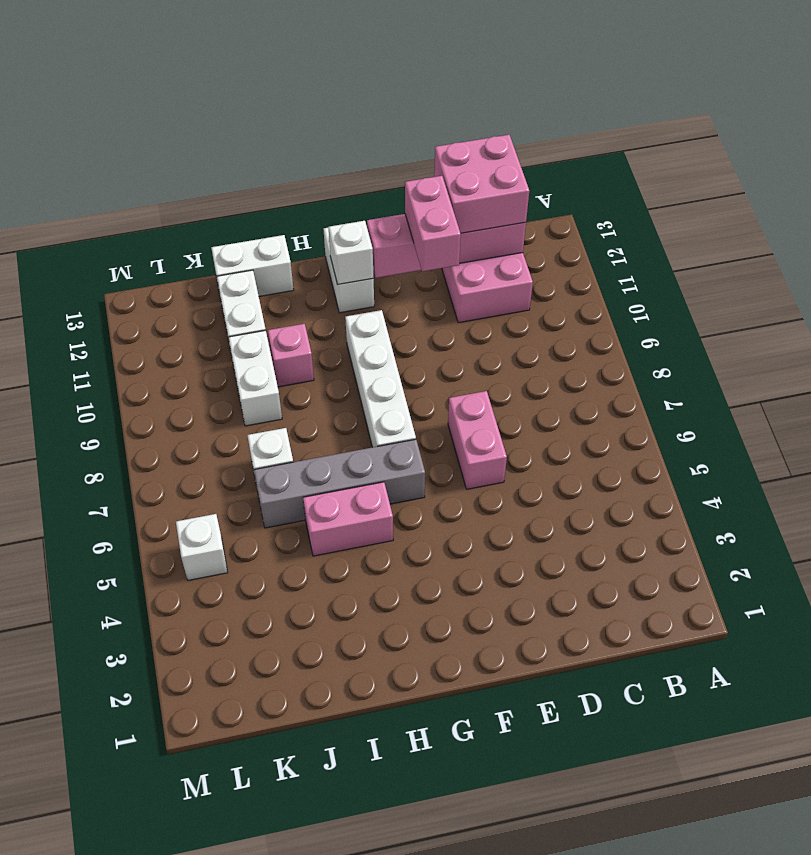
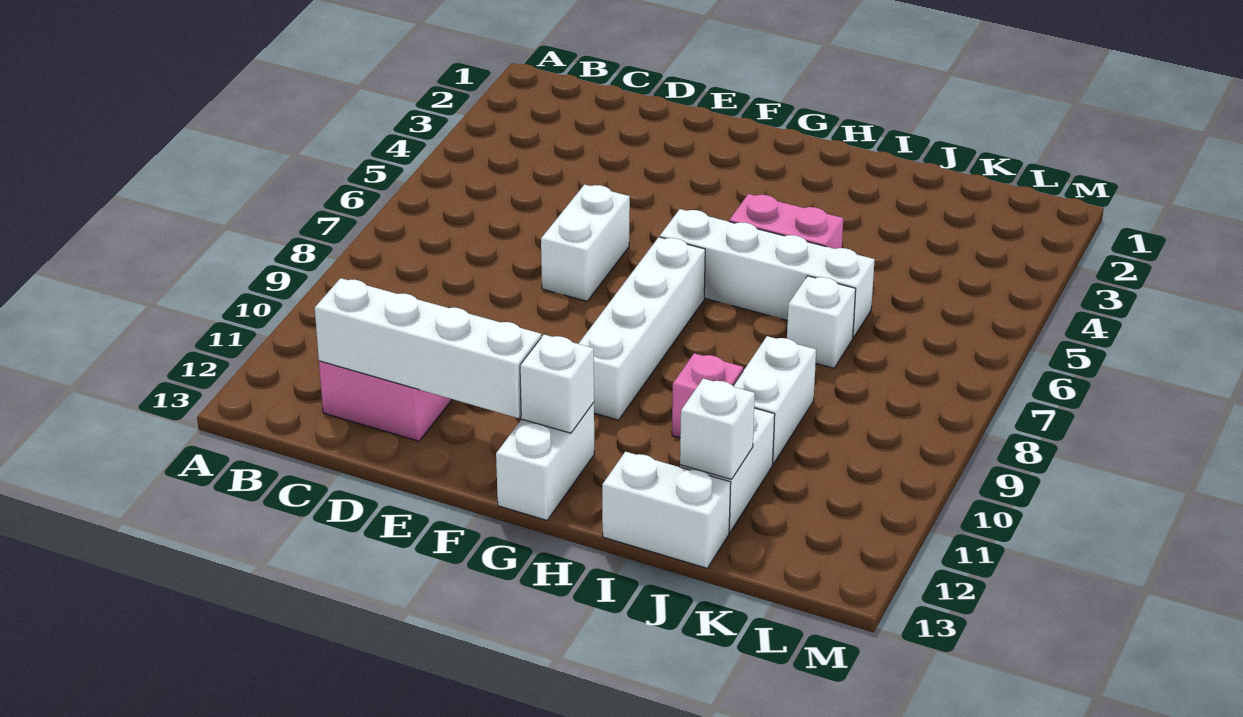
pink 1x4 brick [367,214,526,278] -> white 1x4 brick [315,278,541,418]
pink 2x2 brick [434,135,529,233] -> none
pink 1x2 brick [448,391,507,489] -> white 1x2 brick [541,185,630,301]
pink 1x2 brick [405,176,461,271] -> none
grey 1x4 brick [254,439,425,528] -> white 1x4 brick [660,209,875,338]
white 1x1 brick [176,514,228,580] -> white 1x1 brick moved to [680,379,755,479]

